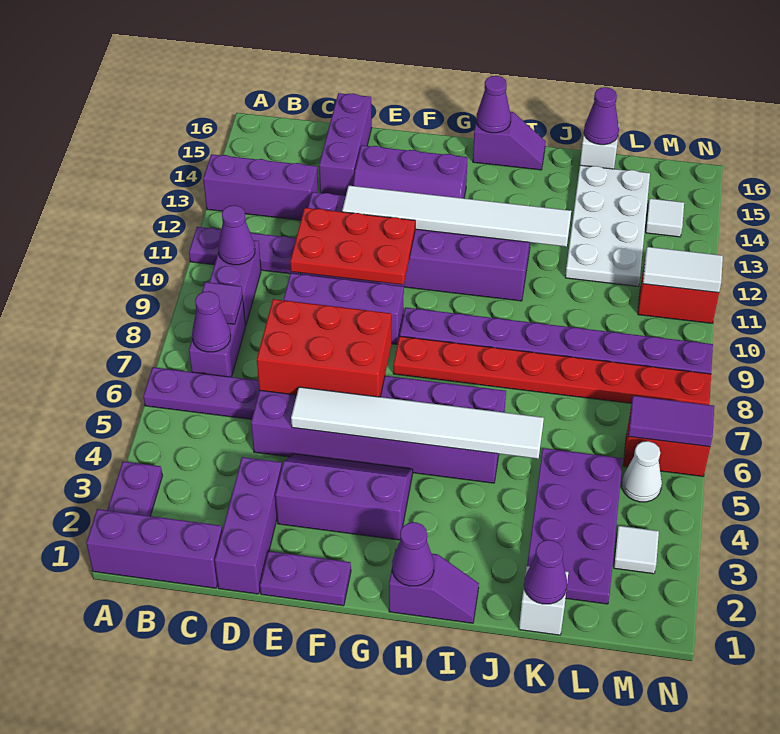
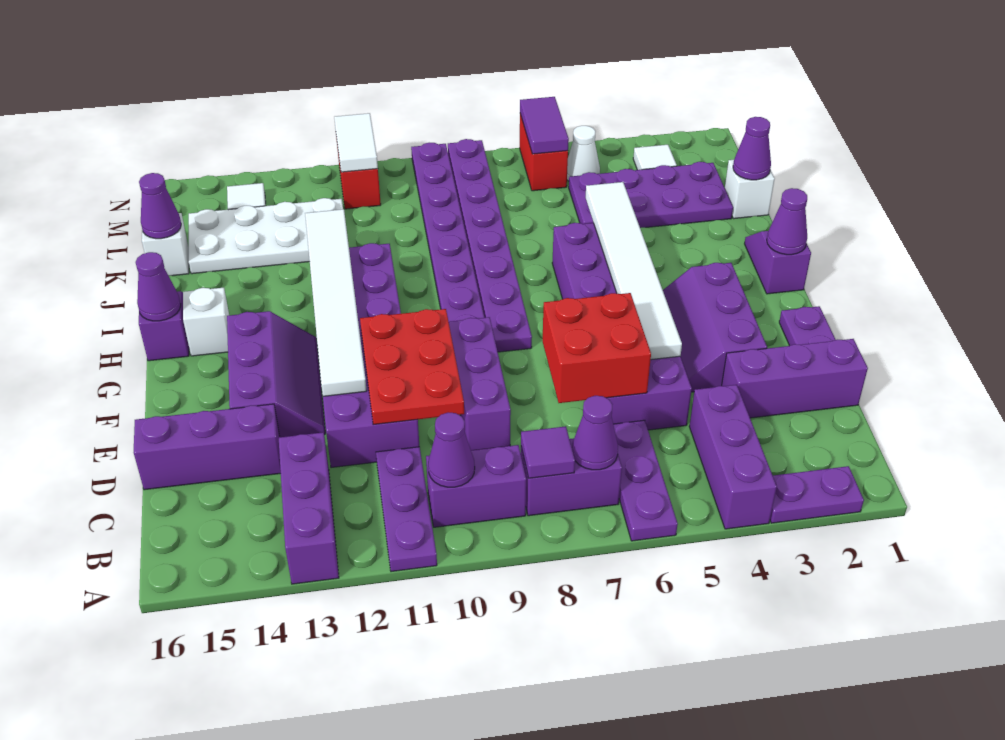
purple 1x3 brick [86,509,222,588] -> purple 1x3 brick moved to [689,385,777,529]
red 2x3 brick [257,299,391,397] -> red 2x2 brick [543,293,651,403]
red 1x8 plate [393,336,711,405] -> purple 1x8 plate [448,139,532,352]
none -> white 1x1 brick [183,288,229,356]

